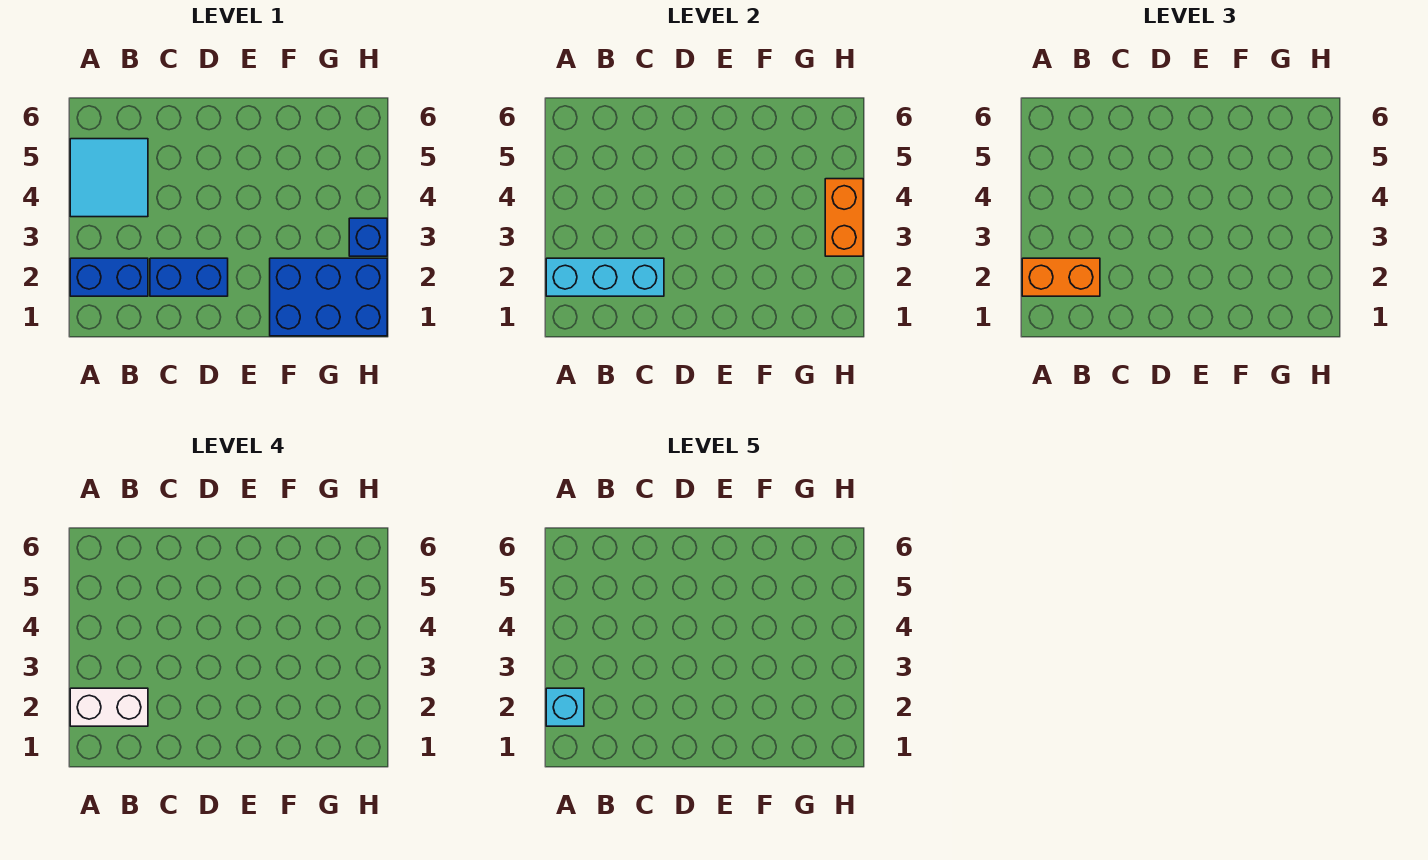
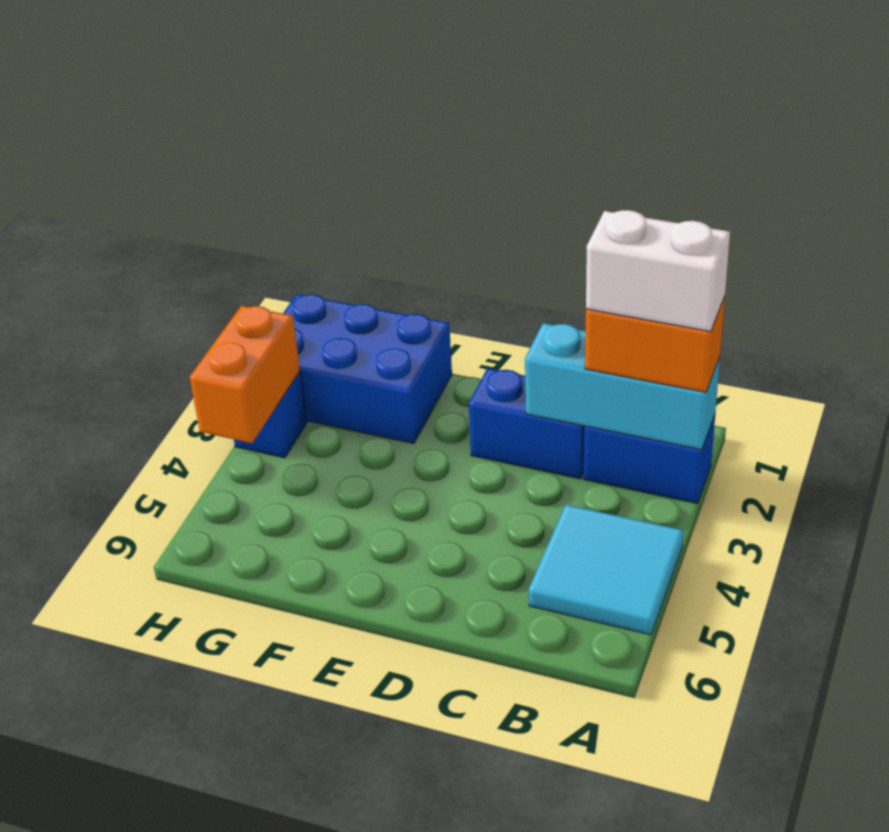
cyan 1x1 brick [546,688,584,726] -> none

